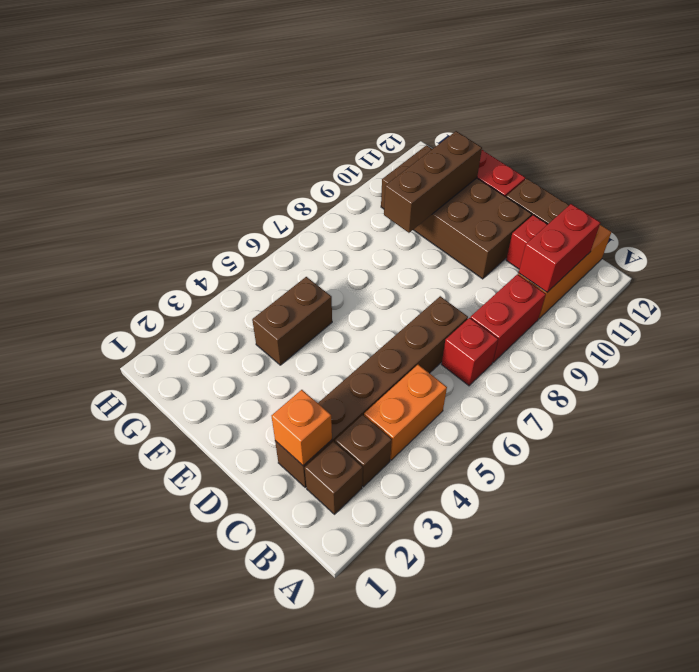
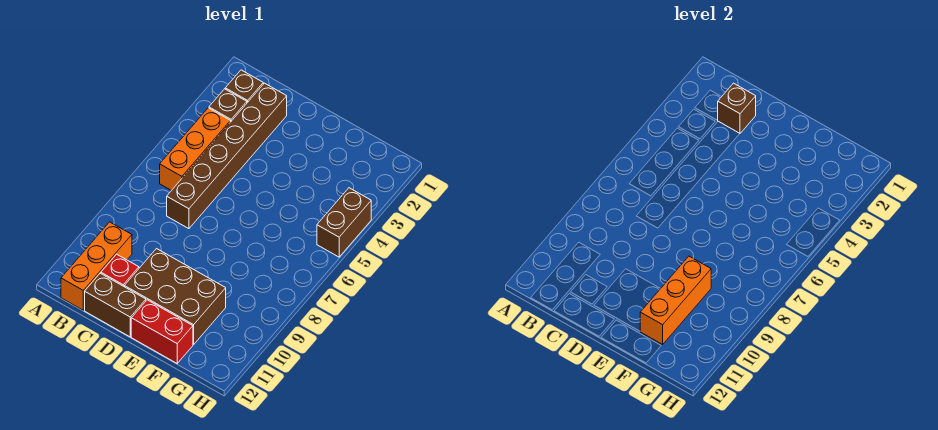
orange 1x2 brick [364,365,447,460] -> orange 1x3 brick [160,108,230,191]
red 1x1 brick [442,318,498,386] -> none
red 1x2 brick [470,274,546,362] -> none
red 1x2 brick [519,204,601,292] -> none
orange 1x1 brick [271,390,332,465] -> brown 1x1 brick [718,83,756,133]
brown 2x4 brick [381,145,532,279] -> brown 2x3 brick [124,249,226,344]
brown 1x2 brick [252,277,332,365] -> brown 1x2 brick moved to [317,188,371,257]
brown 1x3 brick [384,131,482,233] -> orange 1x3 brick [640,256,711,344]

